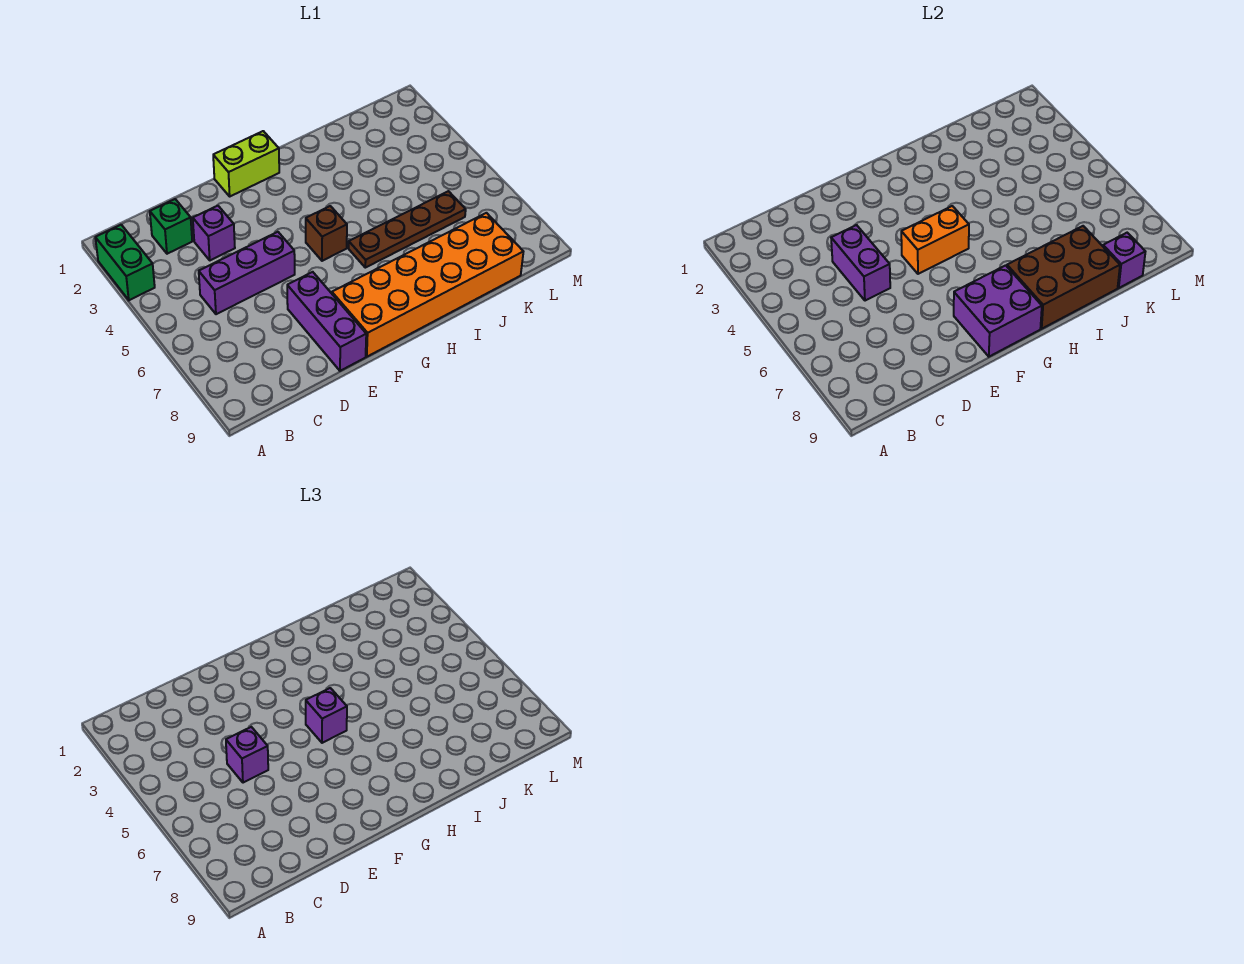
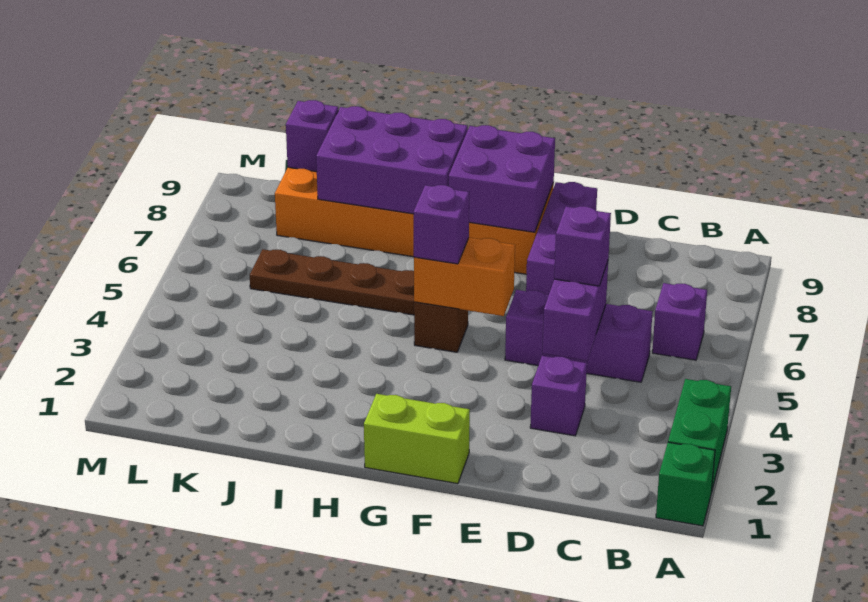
none -> purple 1x1 brick [652,283,707,360]
green 1x1 brick [150,199,192,254] -> green 1x1 brick moved to [656,442,715,526]
brown 2x3 brick [1007,226,1120,329] -> purple 2x3 brick [316,106,468,214]

